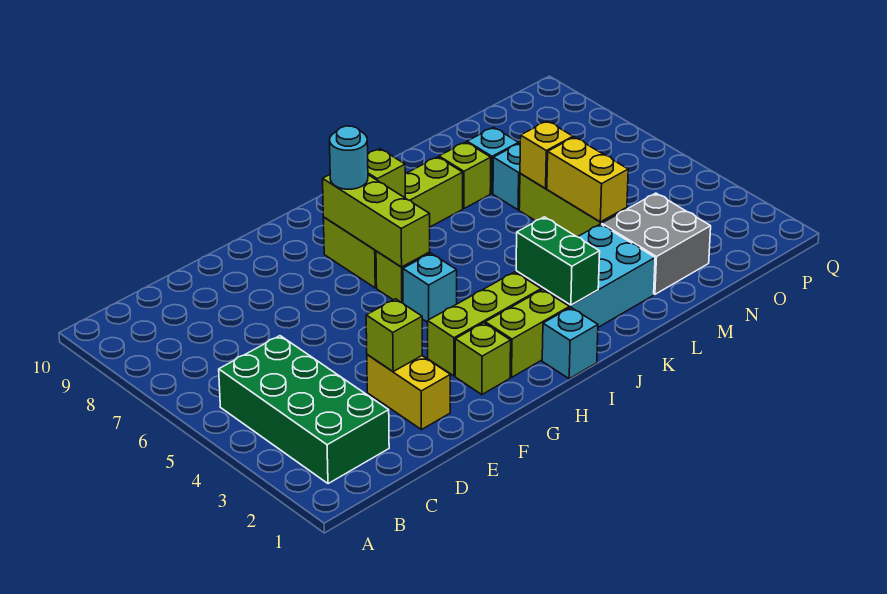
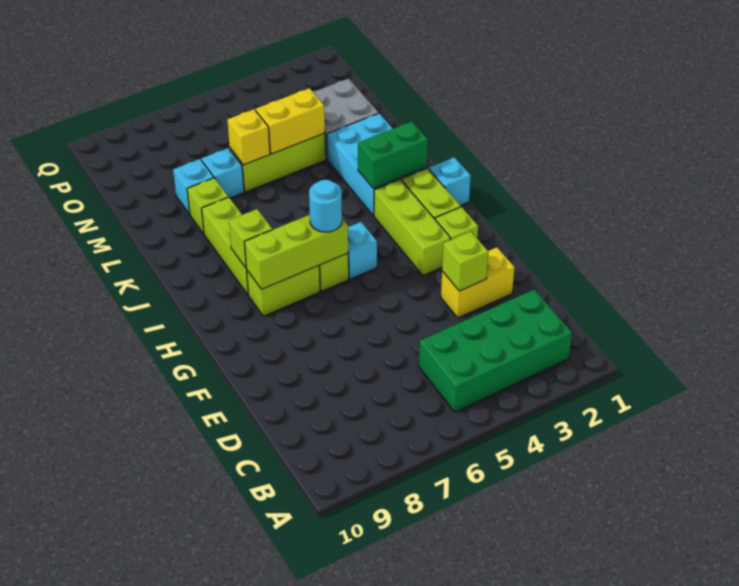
cyan 1x1 round brick [330,126,368,189] -> cyan 1x1 round brick moved to [309,180,342,232]

